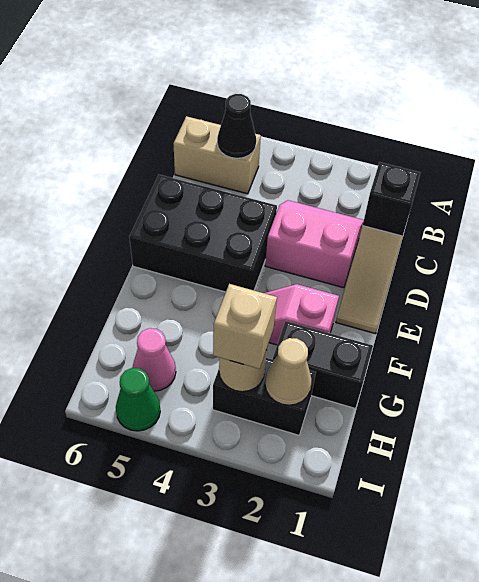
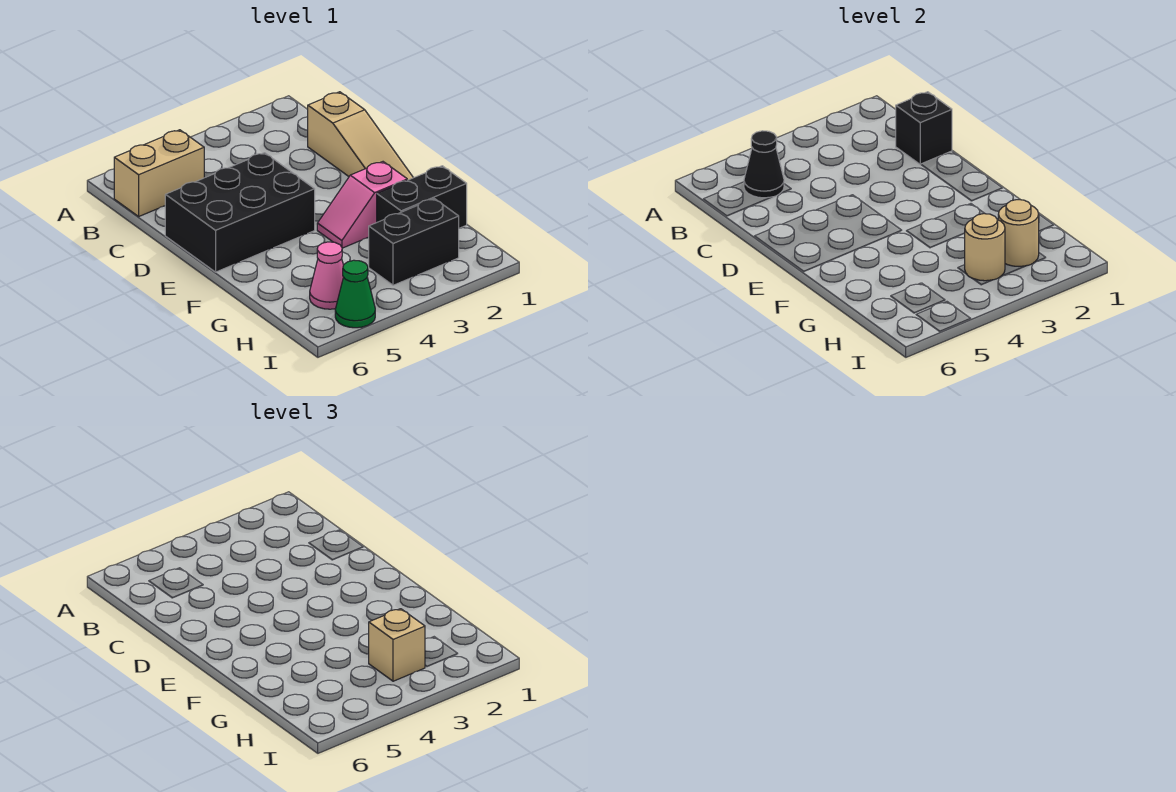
pink 2x2 slope [265,200,364,288] -> none
tan 1x1 cone [265,338,312,405] -> tan 1x1 round brick [998,200,1039,266]

